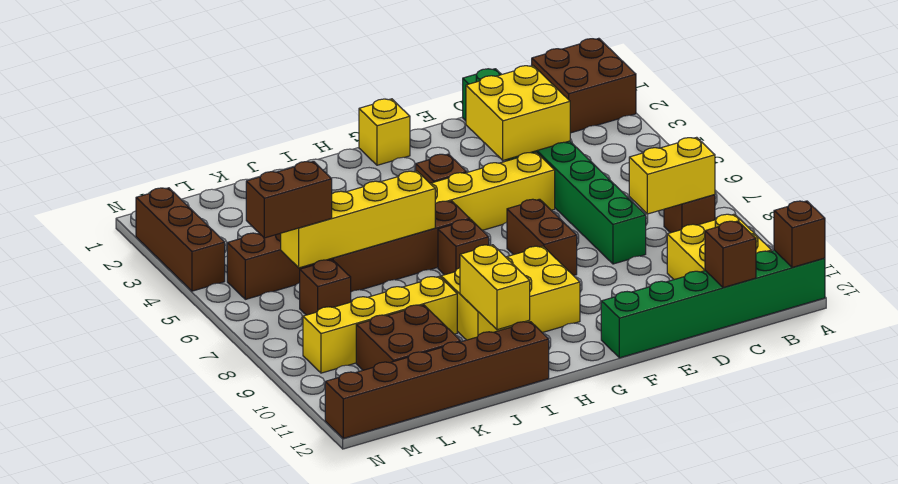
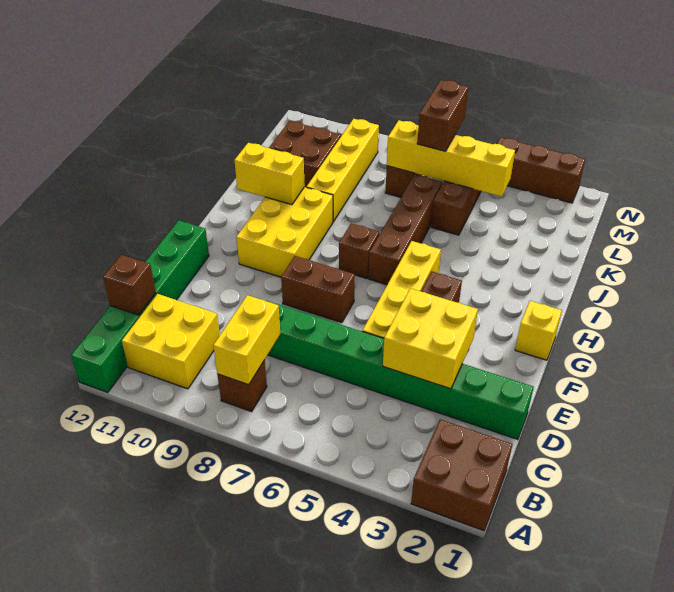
brown 1x1 brick [774,201,825,267] -> none
yellow 1x4 brick [281,171,435,268] -> yellow 1x4 brick turned to [387,120,515,197]
brown 1x6 brick [325,322,549,438] -> none

